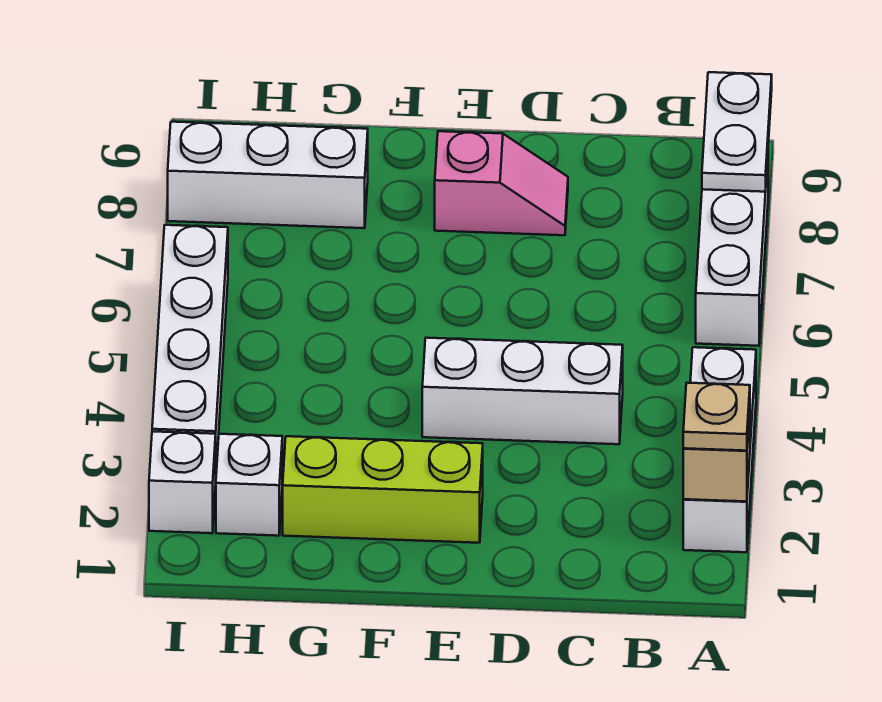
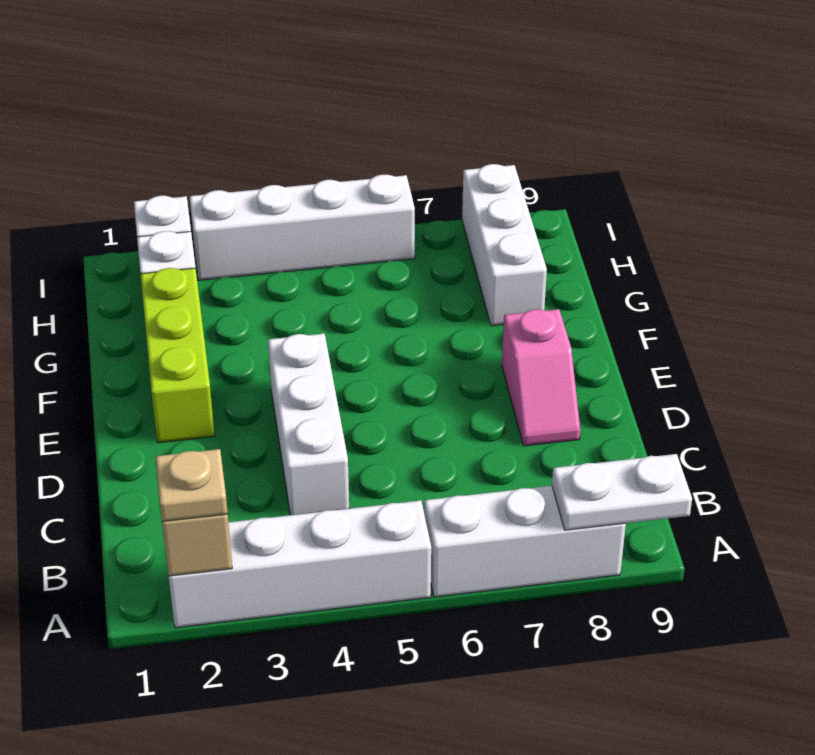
white 1x3 brick [683,347,756,552] -> white 1x4 brick [169,501,431,628]

